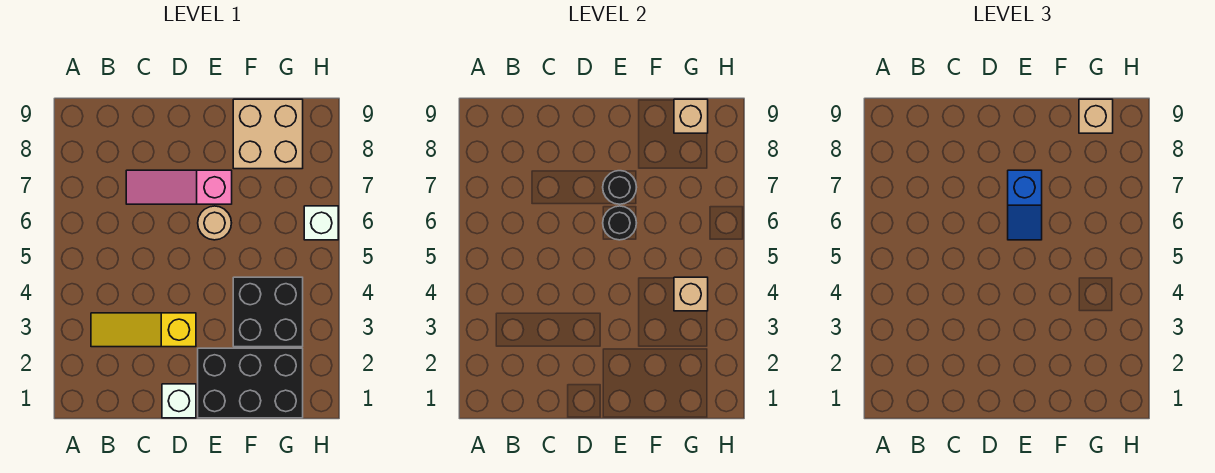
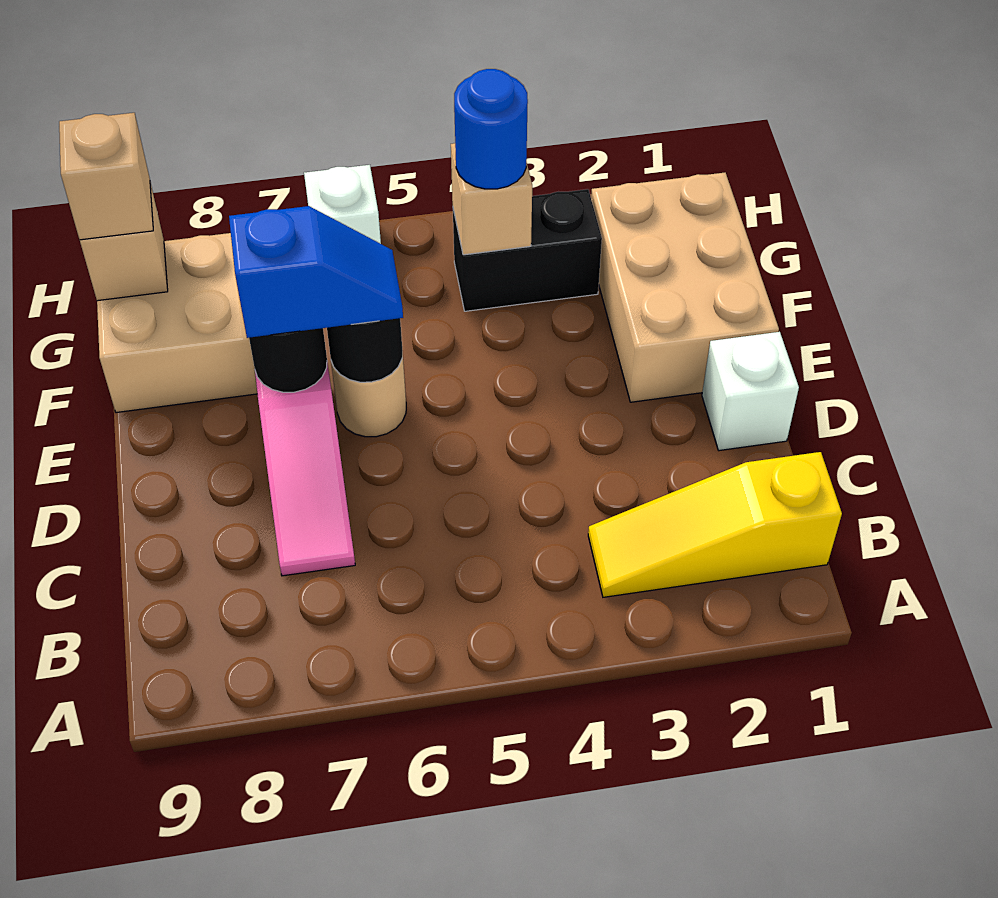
yellow 1x3 slope [91,313,196,347] -> yellow 1x3 slope turned to [588,452,842,597]
black 2x3 brick [198,348,303,418] -> tan 2x3 brick [591,173,779,402]
black 2x2 brick [233,277,303,347] -> black 1x2 brick [453,189,602,311]
none -> blue 1x1 round brick [454,69,528,189]

